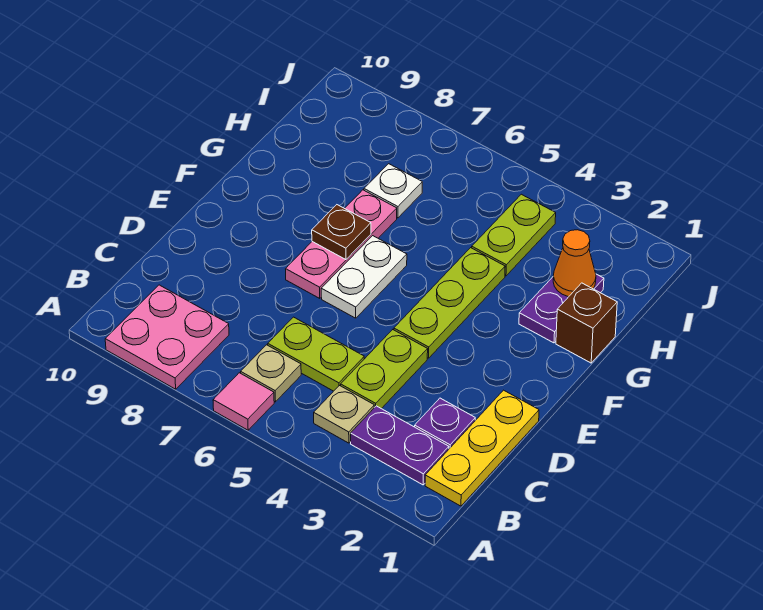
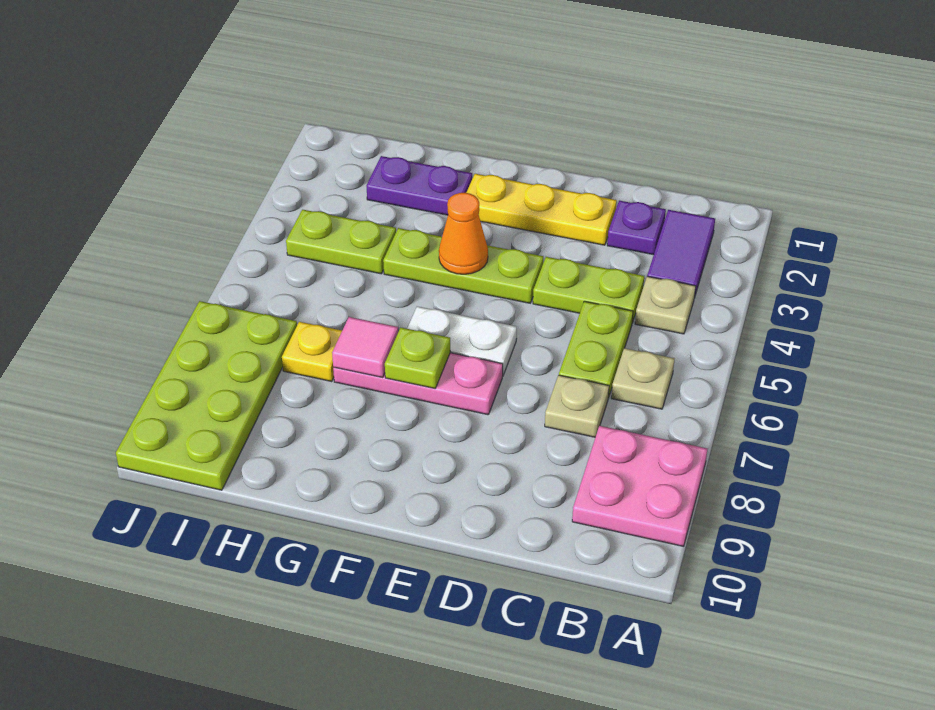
pink 1x1 tile [213,373,274,430] -> pink 1x1 tile moved to [332,317,398,378]
yellow 1x3 plate [425,390,539,506] -> yellow 1x3 plate moved to [466,174,617,245]
purple 1x2 plate [351,406,449,485] -> purple 1x2 tile [647,210,715,298]
none -> tan 1x1 plate [545,375,609,437]
brown 1x1 plate [312,205,371,260] -> lime 1x1 plate [385,328,450,388]
brown 1x1 brick [556,283,617,363] -> none
orange 1x1 cone [553,230,596,297] -> orange 1x1 cone moved to [439,193,488,274]
white 1x1 plate [364,164,422,218] -> yellow 1x1 plate [282,322,342,382]
none -> lime 2x4 plate [116,301,297,490]

